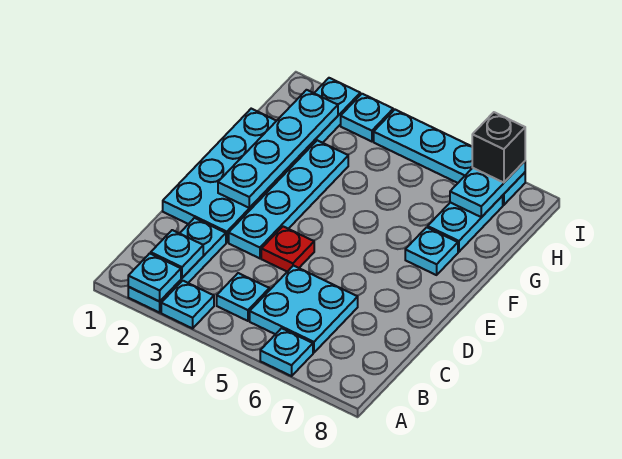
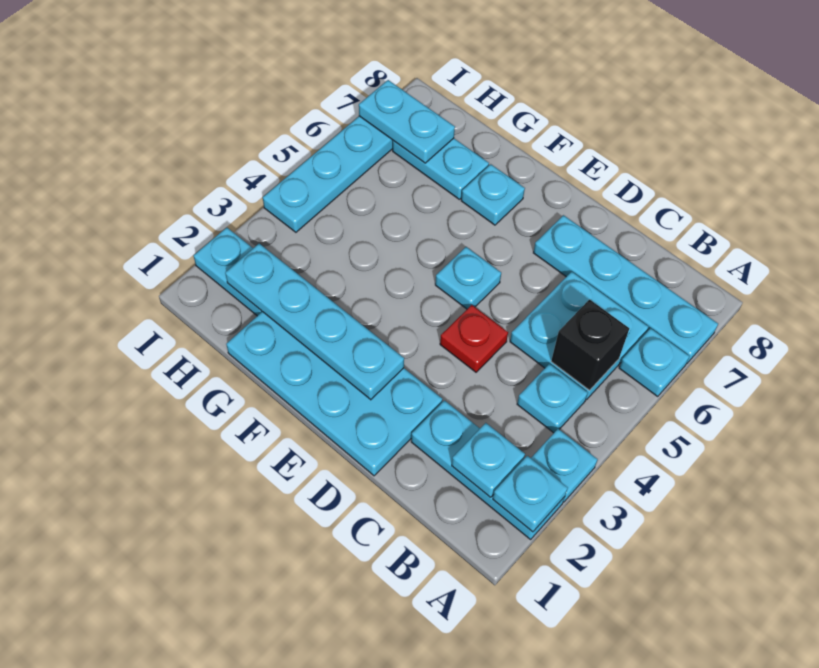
cyan 1x4 plate [229,140,348,258] -> cyan 1x4 plate moved to [533,215,718,363]
cyan 1x1 plate [341,94,393,142] -> cyan 1x1 plate moved to [435,247,501,309]
black 1x1 brick [472,112,525,183] -> black 1x1 brick moved to [551,300,629,390]

